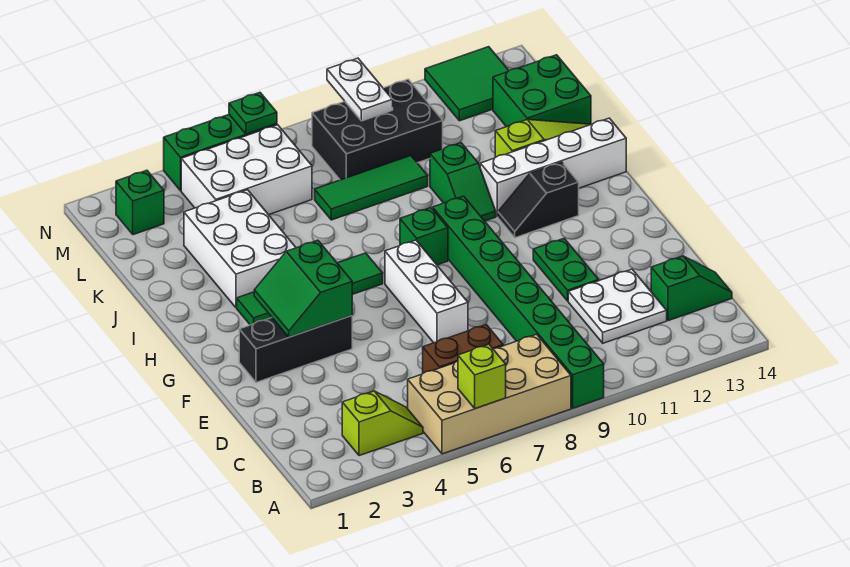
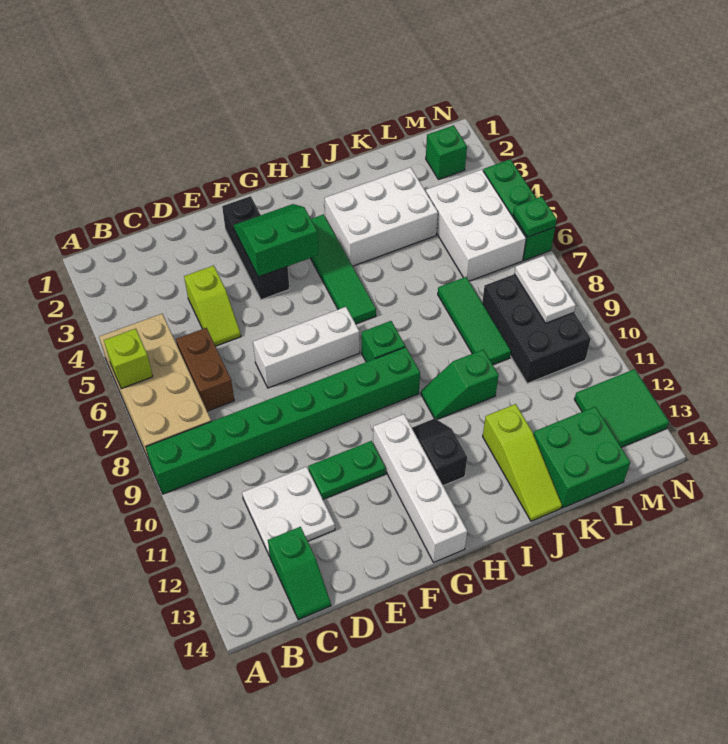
lime 1x2 slope [342,391,423,456] -> lime 1x2 slope moved to [184,265,241,346]
white 1x4 brick [480,118,626,217] -> white 1x4 brick moved to [373,414,467,563]
white 1x2 plate [327,58,393,121] -> white 1x2 plate turned to [514,256,576,323]

